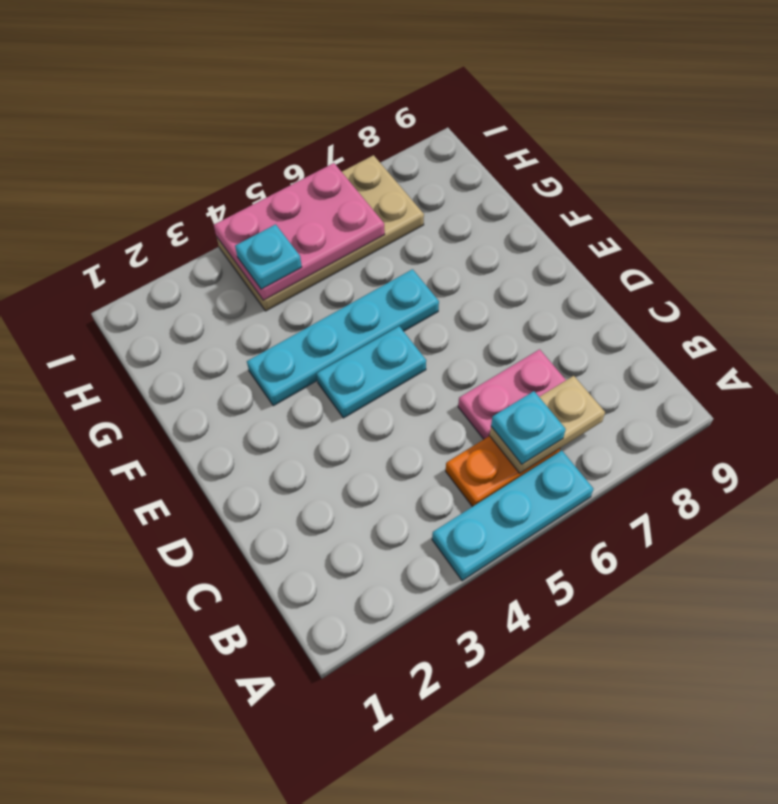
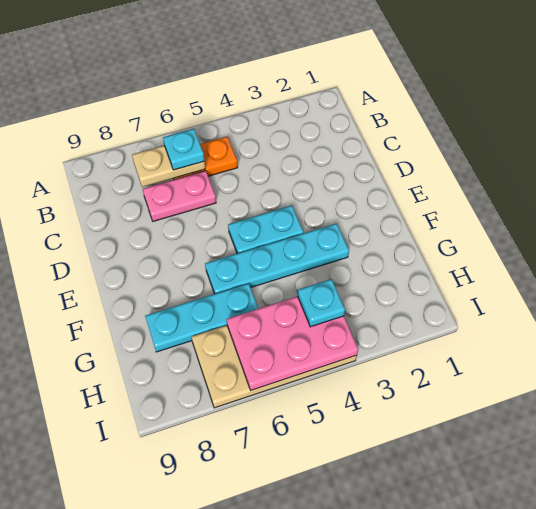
cyan 1x3 plate [432,450,593,581] -> cyan 1x3 plate moved to [145,283,258,352]

